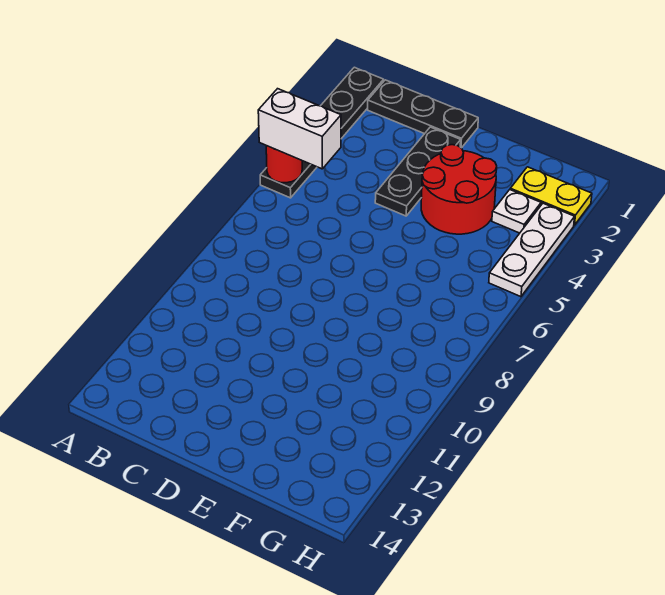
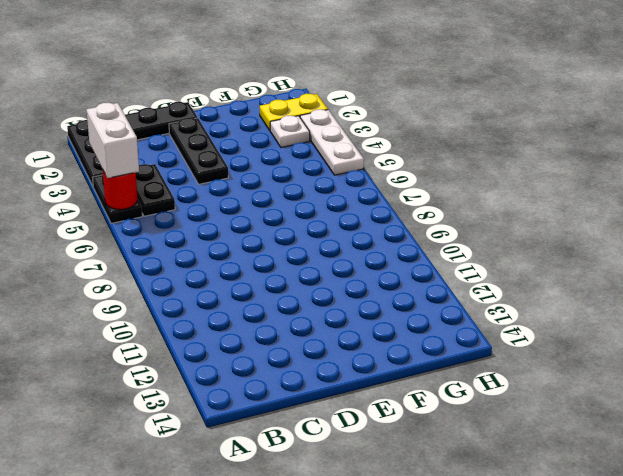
white 1x2 brick [258,89,341,169] -> white 1x2 brick turned to [87,102,139,178]
none -> black 1x2 plate [136,164,175,216]
red 2x2 round brick [421,145,497,234] -> none

